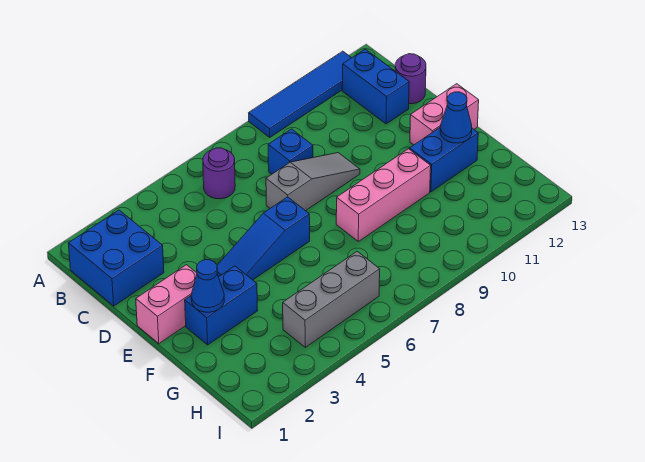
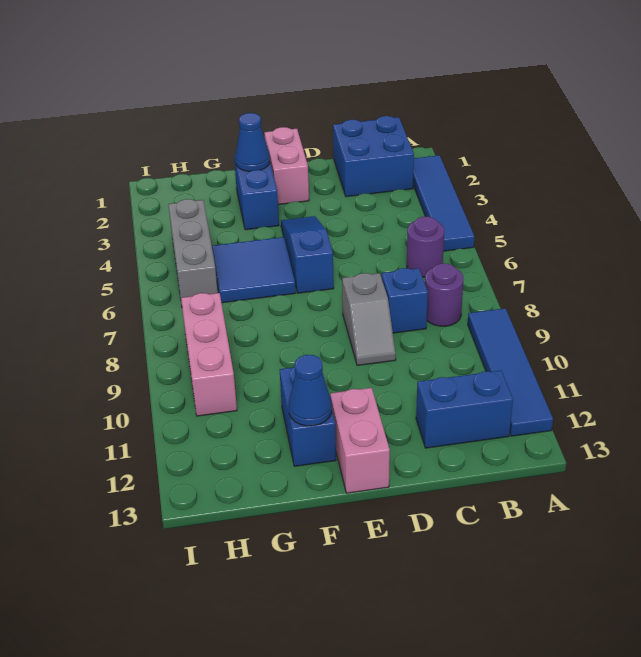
none -> blue 1x4 tile [413,155,474,251]
purple 1x1 round brick [395,54,426,104] -> purple 1x1 round brick moved to [425,263,463,326]
grey 1x3 slope [266,153,360,211] -> grey 1x2 slope [342,273,396,366]
none -> blue 2x2 tile [212,237,296,303]
pink 1x3 brick [336,149,431,241] -> pink 1x3 brick moved to [181,293,237,416]

